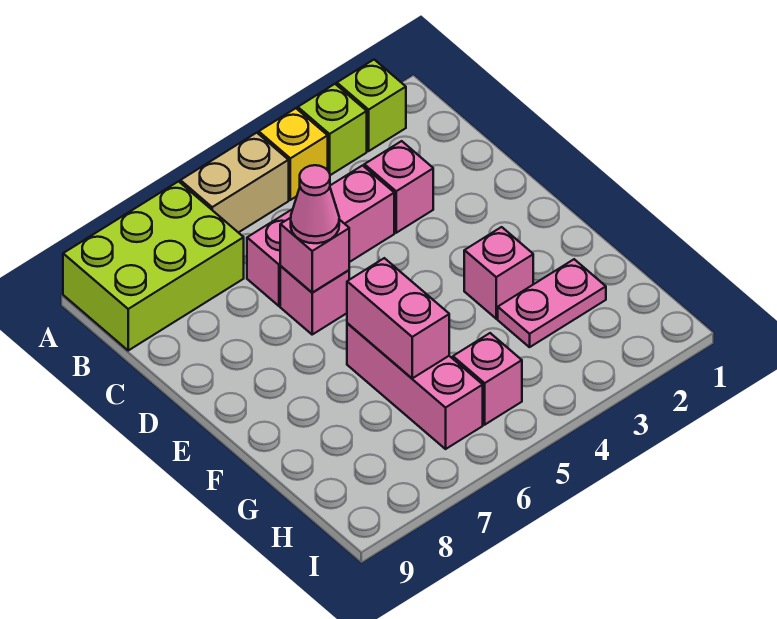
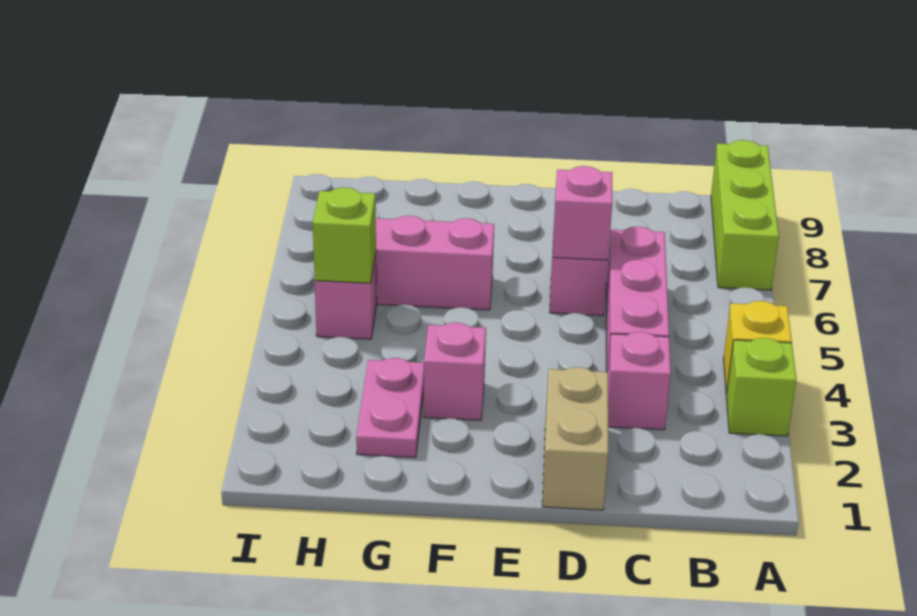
lime 1x1 brick [337,60,406,151] -> lime 1x1 brick moved to [313,187,376,283]
tan 1x2 brick [180,133,289,233] -> tan 1x2 brick moved to [542,367,608,510]
lime 2x3 brick [63,181,244,350] -> lime 1x3 brick [711,140,779,290]
pink 1x1 cone [291,165,339,243] -> none
pink 1x2 brick [347,258,449,378] -> none

